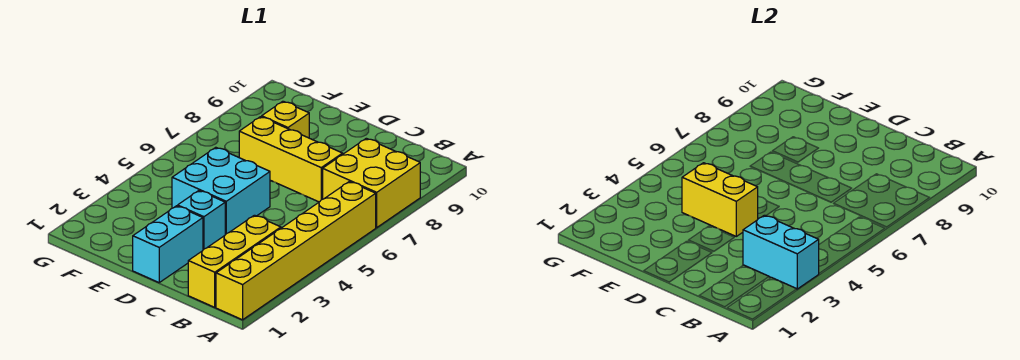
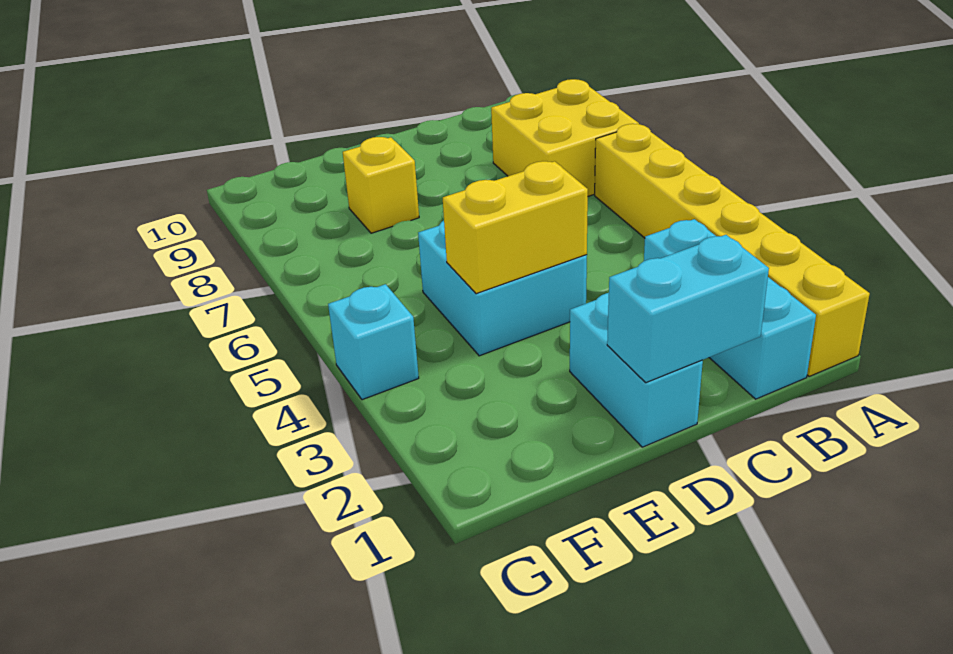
cyan 1x2 brick [743,215,819,289] -> cyan 1x2 brick moved to [607,235,769,383]
yellow 1x3 brick [188,215,281,307] -> cyan 1x3 brick [644,219,816,399]
yellow 1x3 brick [239,117,343,202] -> none
cyan 1x1 brick [178,191,225,250] -> cyan 1x1 brick moved to [328,284,419,400]

